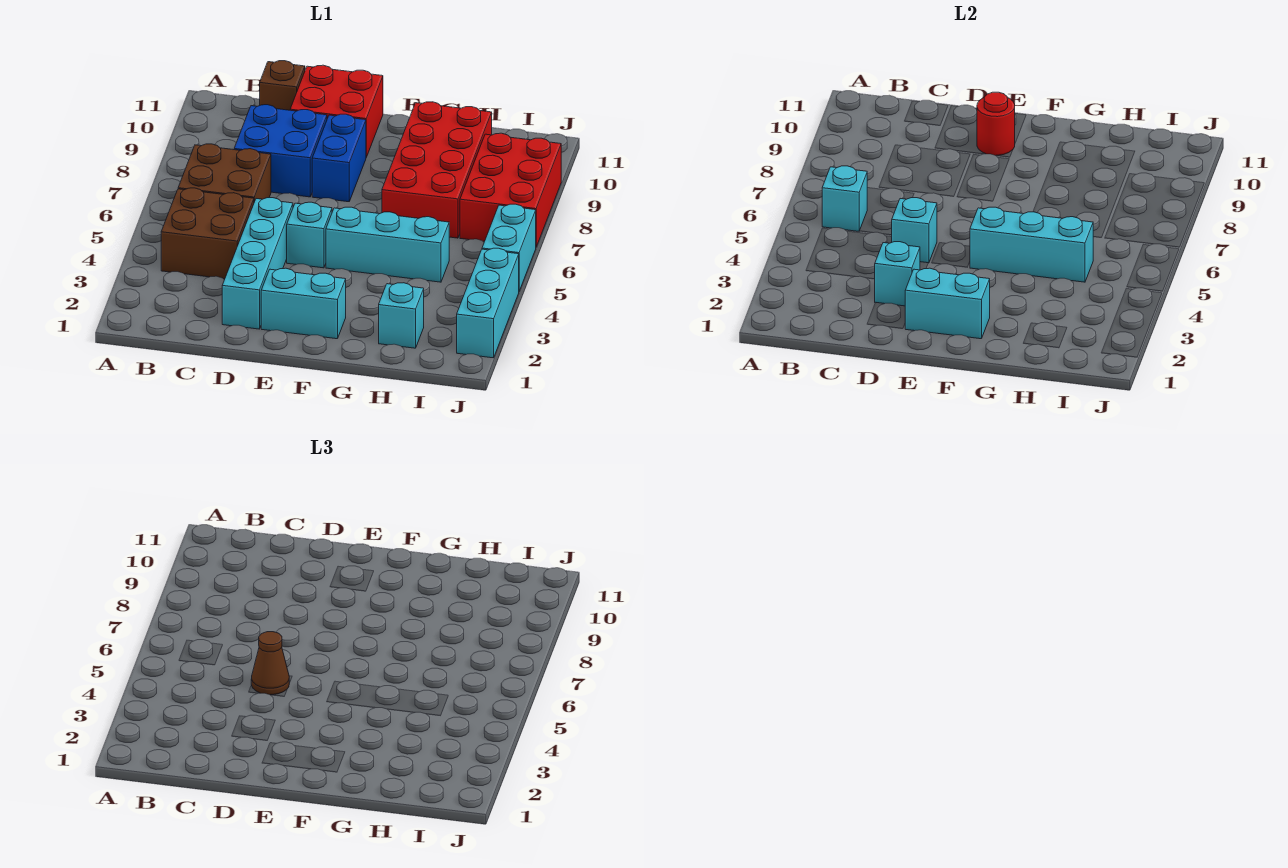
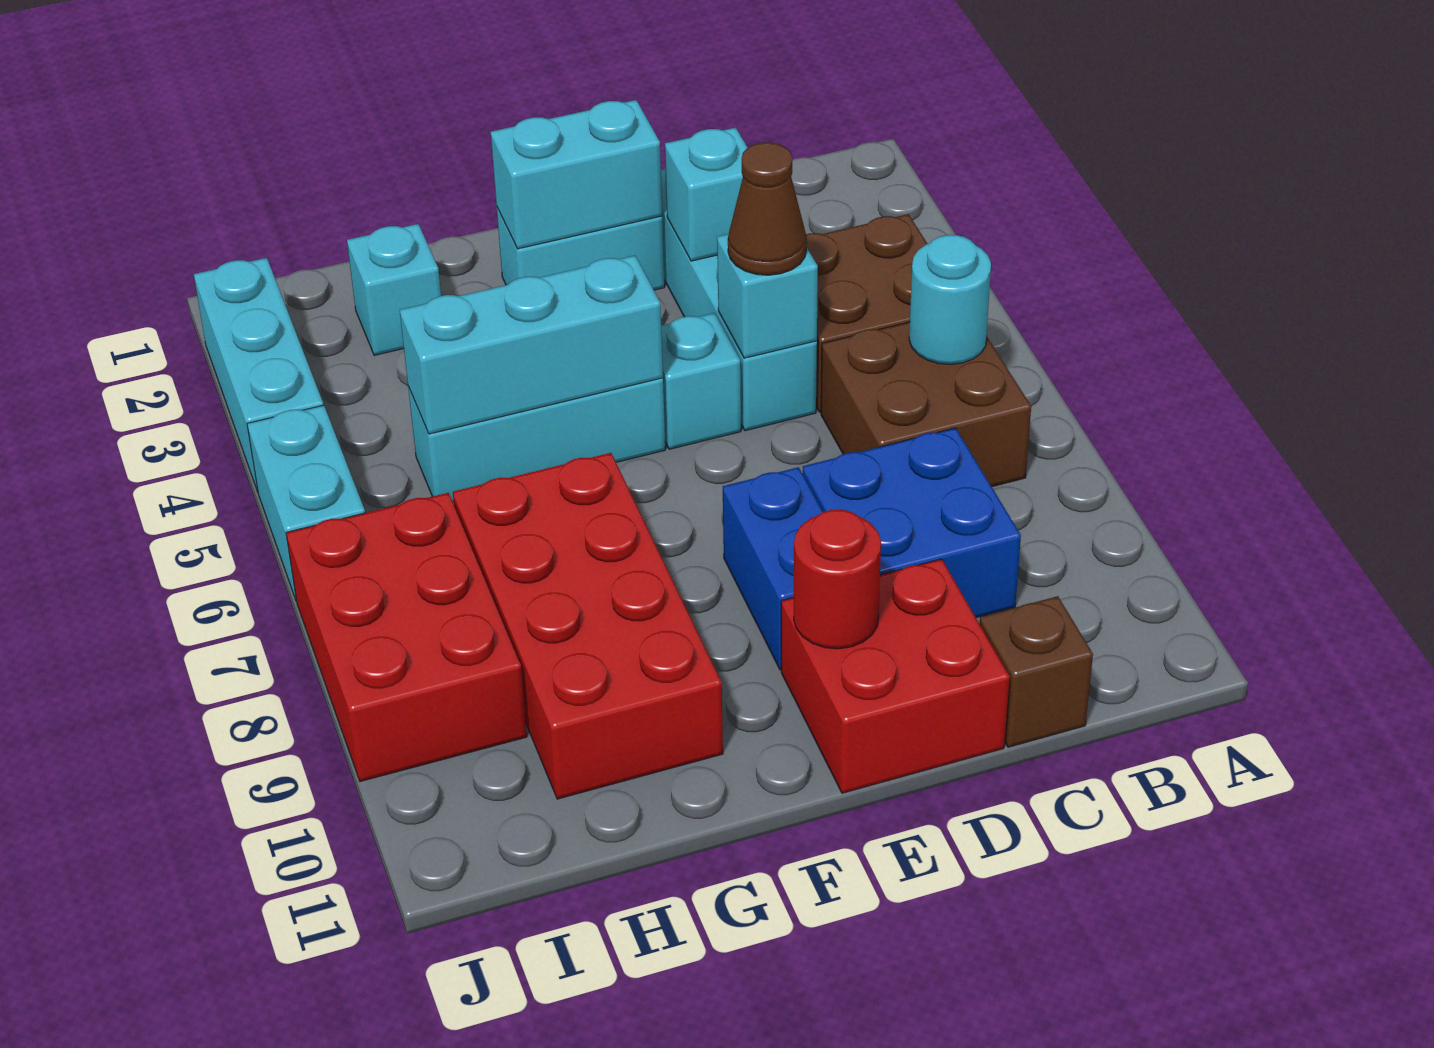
cyan 1x1 brick [822,166,867,231] -> cyan 1x1 round brick [909,235,991,364]

